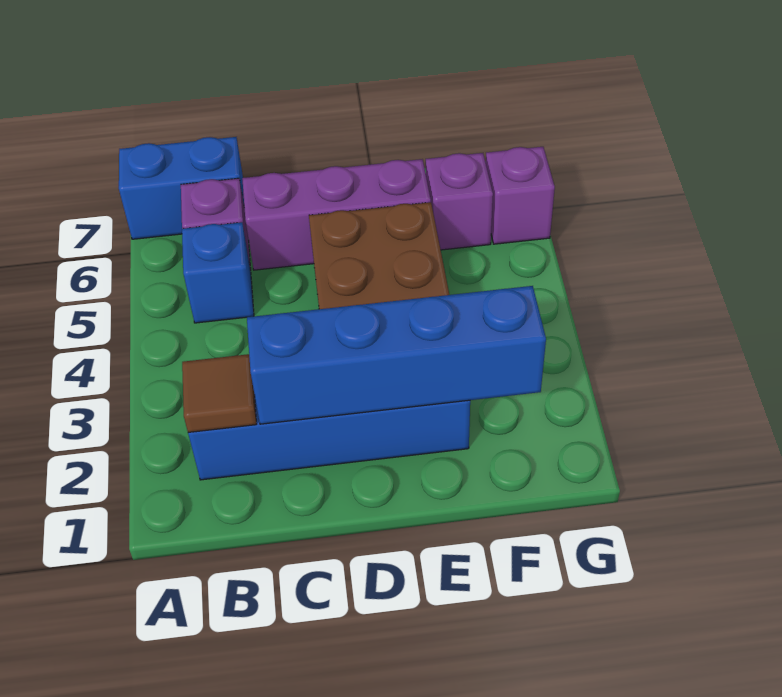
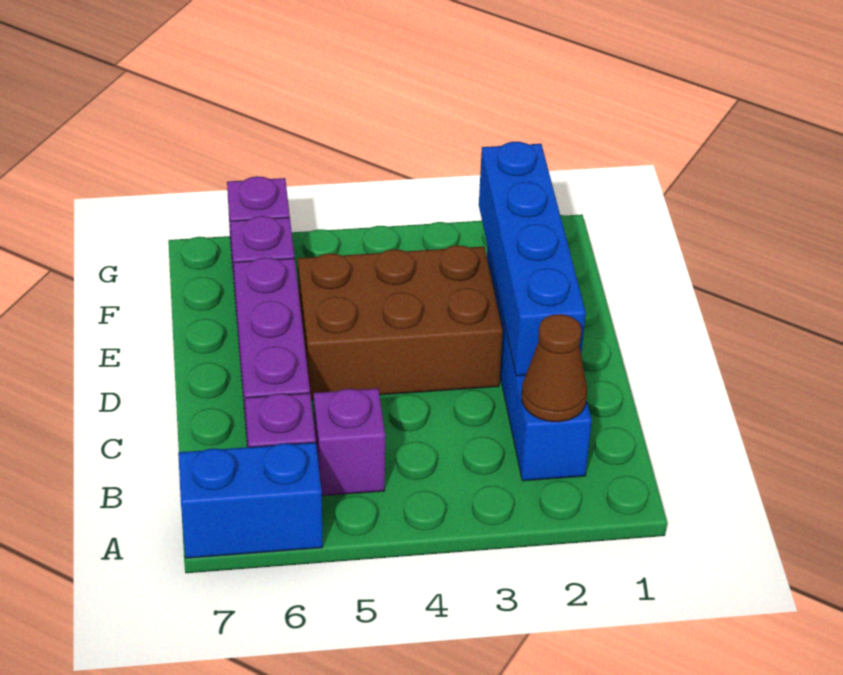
blue 1x2 brick [119,137,244,239] -> blue 1x2 brick turned to [178,442,323,558]
brown 1x1 tile [182,354,256,432] -> brown 1x1 cone [522,314,587,422]
blue 1x1 brick [182,222,254,323] -> purple 1x1 brick [314,388,385,496]

